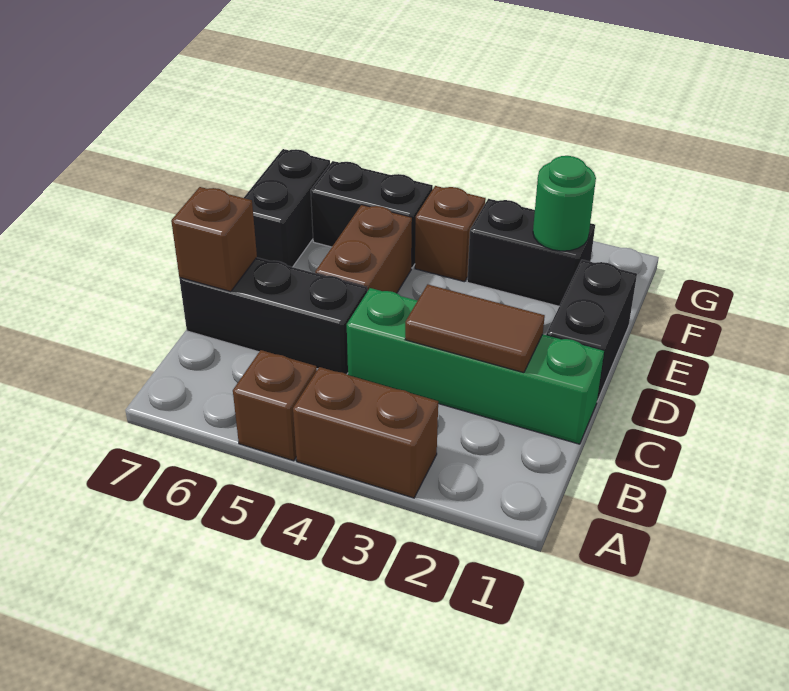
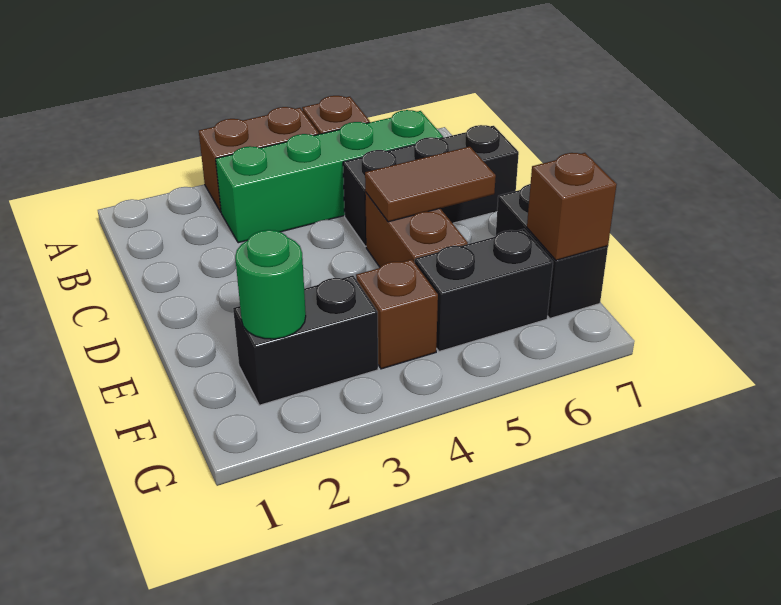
green 1x4 brick [347,288,604,444] -> green 1x4 brick moved to [216,110,443,243]
brown 1x2 tile [405,284,545,373] -> brown 1x2 tile moved to [365,147,496,222]
brown 1x1 brick [171,187,257,292] -> brown 1x1 brick moved to [527,153,617,260]
black 1x2 brick [546,260,637,401] -> none

